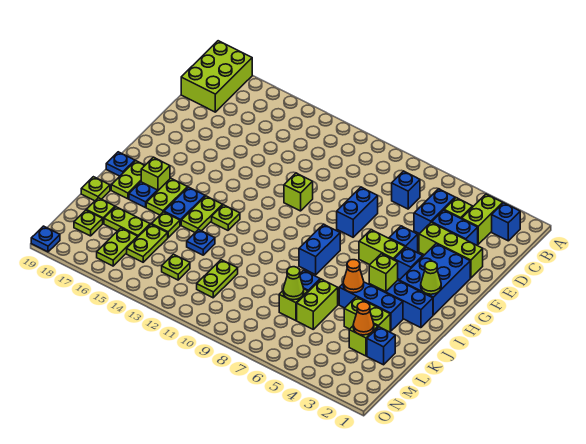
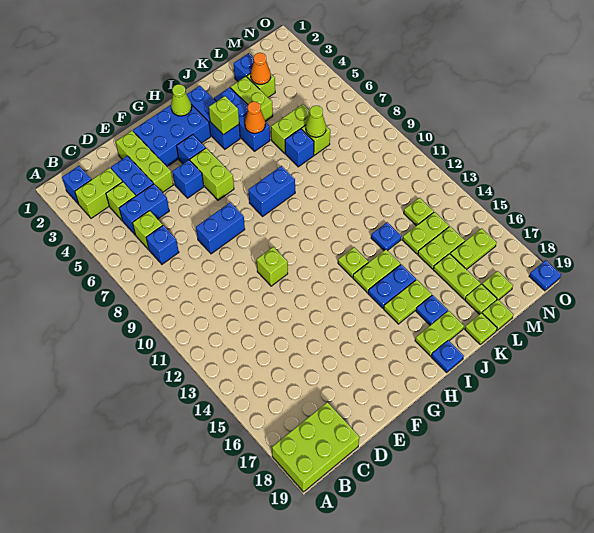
lime 1x1 brick [141,157,170,191] -> lime 1x1 brick moved to [132,211,163,249]
lime 1x1 plate [152,212,180,238] -> lime 1x1 plate moved to [482,300,513,331]
lime 1x2 plate [197,260,238,298] -> lime 1x2 plate moved to [403,212,449,254]

